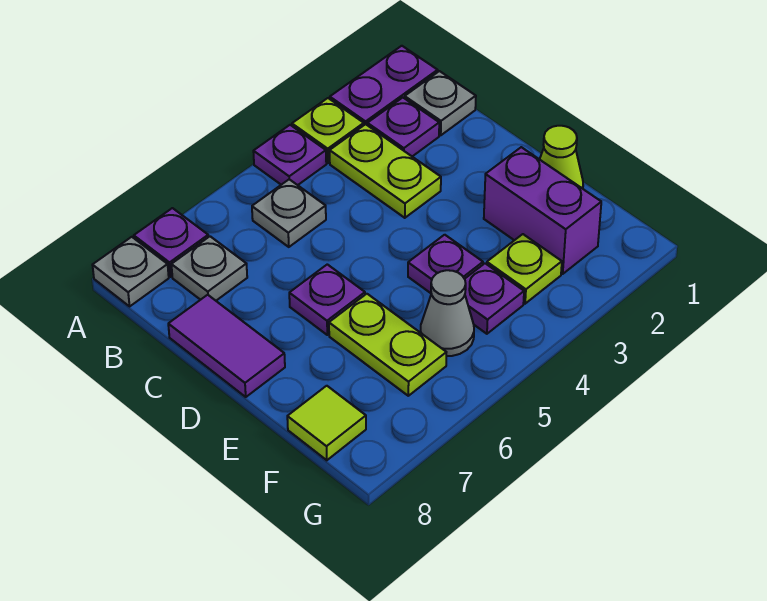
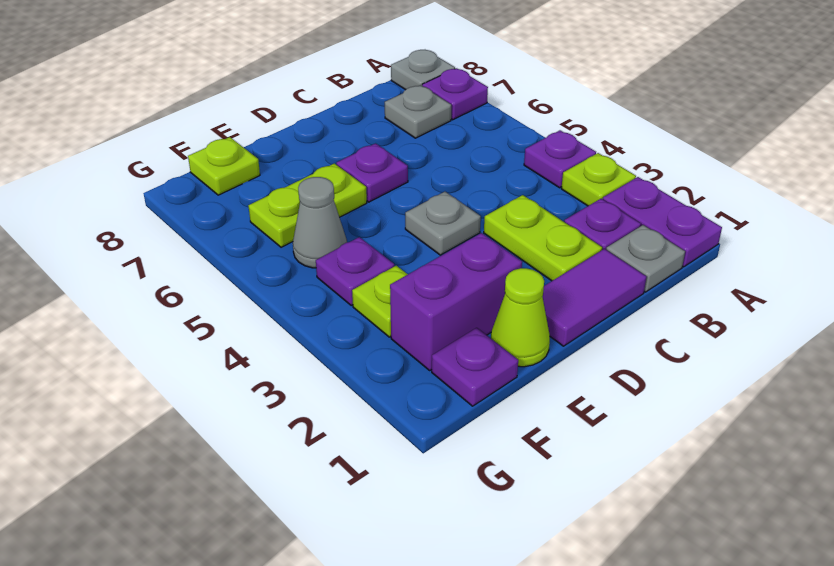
lime 1x2 plate [330,124,441,218] -> lime 1x2 plate turned to [484,195,602,281]
grey 1x1 plate [252,179,326,247] -> grey 1x1 plate moved to [405,192,481,255]
purple 1x2 tile [168,295,285,397] -> purple 1x2 tile moved to [542,249,646,346]
purple 1x1 plate [408,235,483,293] -> purple 1x1 plate moved to [432,328,518,406]
lime 1x1 tile [287,386,366,460] -> lime 1x1 plate [188,137,260,195]

